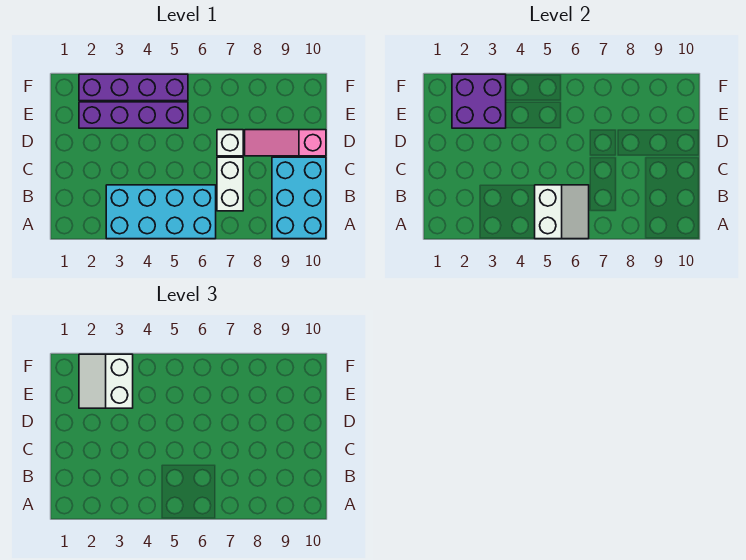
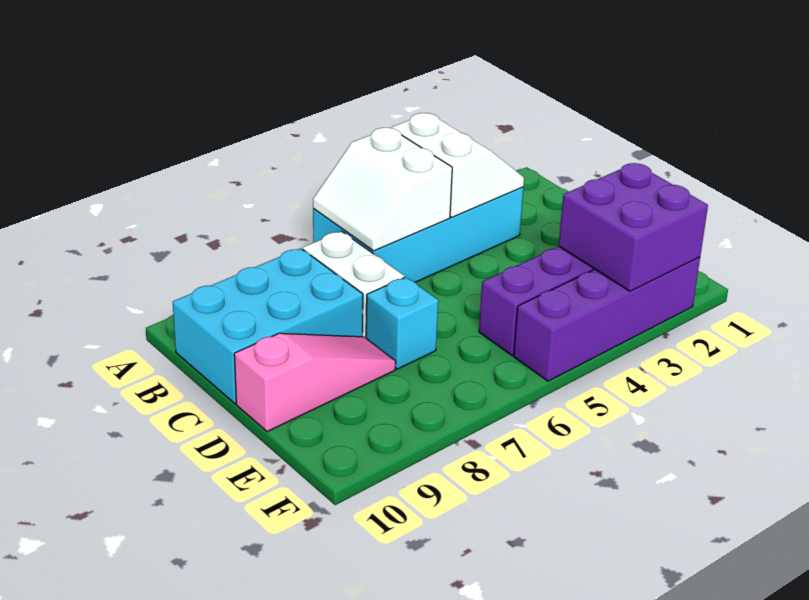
cyan 2x3 brick [272,157,326,239] -> cyan 2x3 brick turned to [173,248,363,404]
white 1x1 brick [217,130,243,156] -> cyan 1x1 brick [366,277,438,369]
white 2x2 slope [79,354,133,408] -> white 2x2 slope moved to [392,113,524,217]

